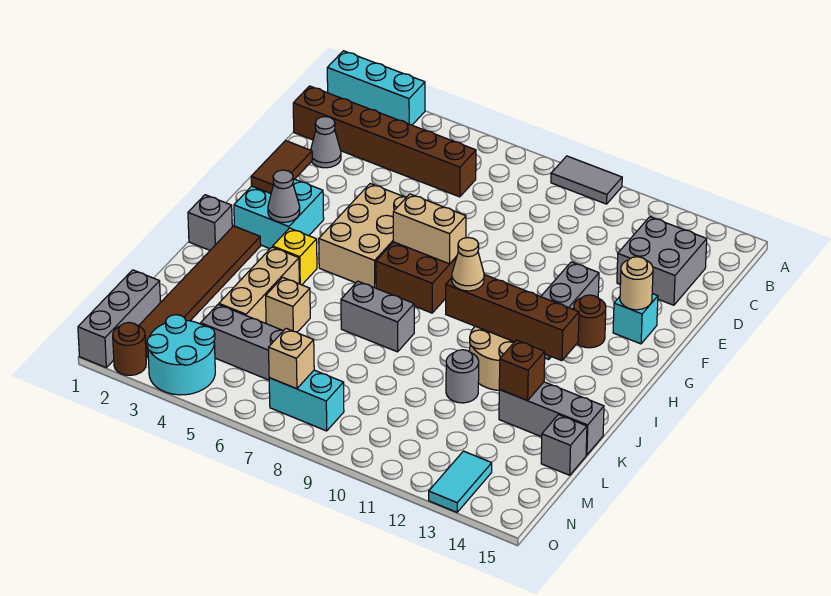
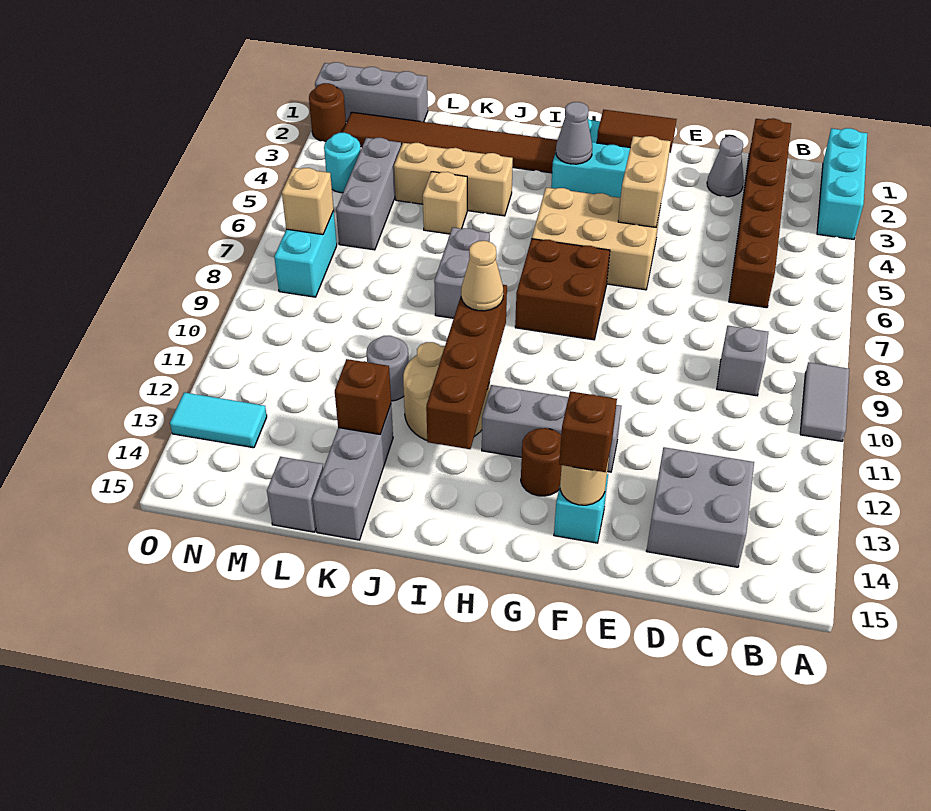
none -> brown 1x1 brick [559,391,617,472]
tan 1x2 brick [393,194,466,264] -> tan 1x2 brick moved to [618,136,671,227]
grey 1x1 brick [188,195,232,250] -> grey 1x1 brick moved to [717,326,768,396]
yellow 1x1 brick [273,228,317,285] -> none
cyan 2x2 round brick [147,315,215,395] -> cyan 1x1 round brick [324,133,361,193]

